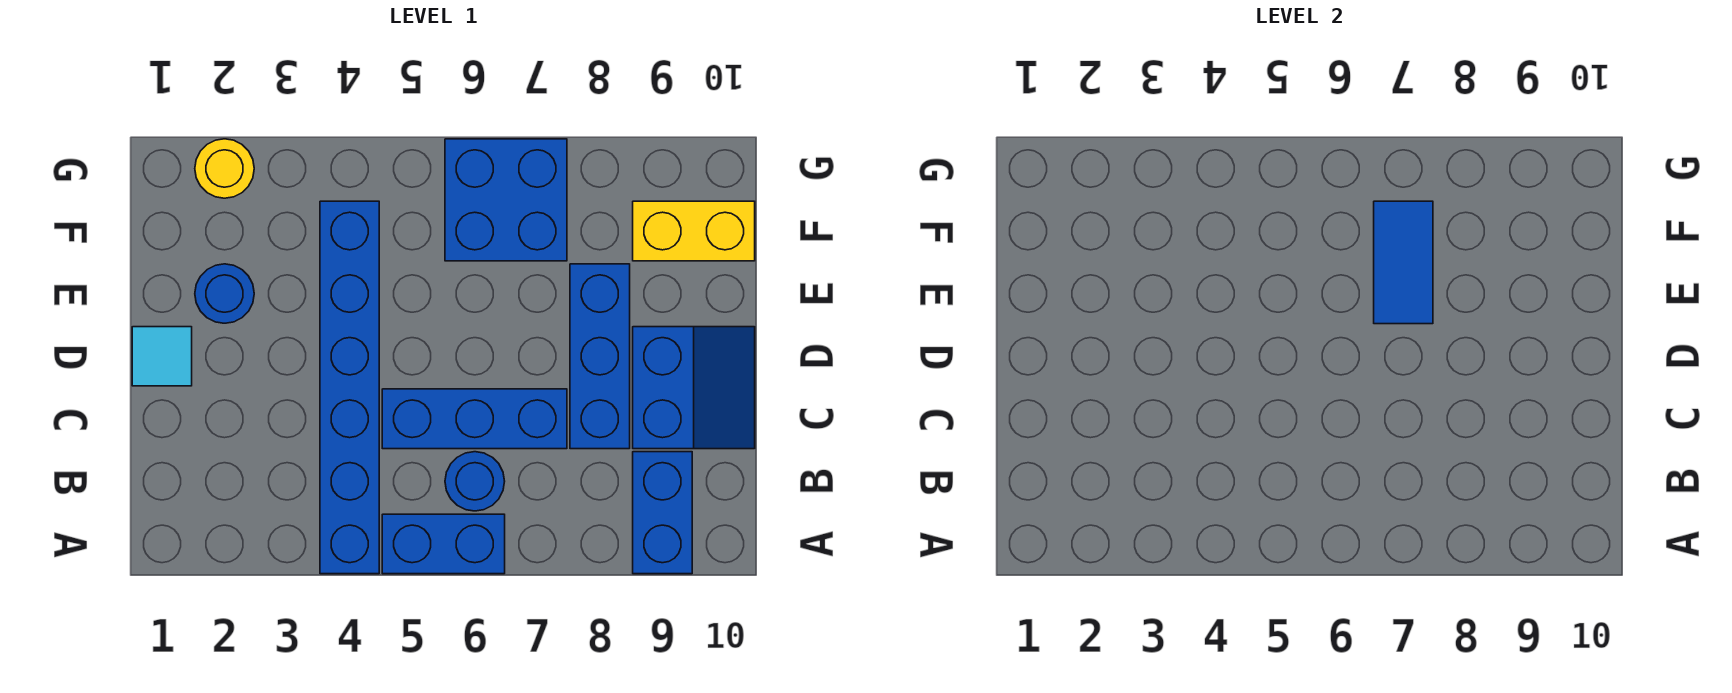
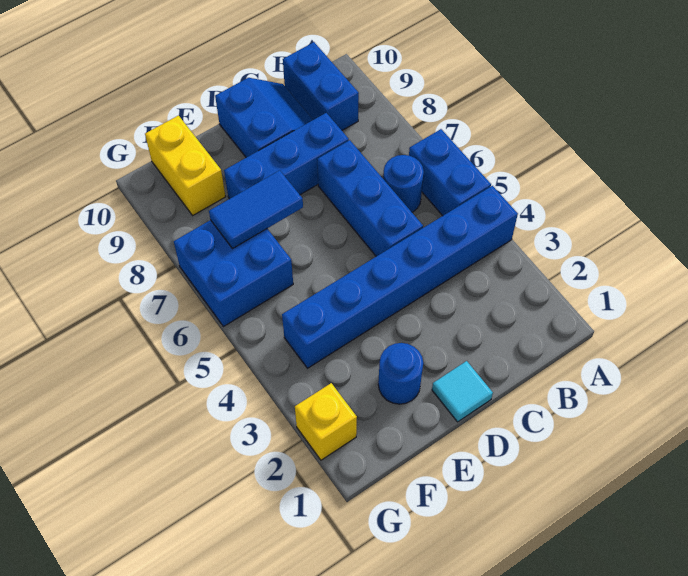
blue 1x2 brick [633,452,692,574] -> blue 1x2 brick turned to [283,42,359,130]
blue 2x2 slope [633,327,755,449] -> blue 2x2 slope turned to [215,78,313,157]
yellow 1x1 round brick [195,139,254,198] -> yellow 1x1 brick [295,383,357,460]

